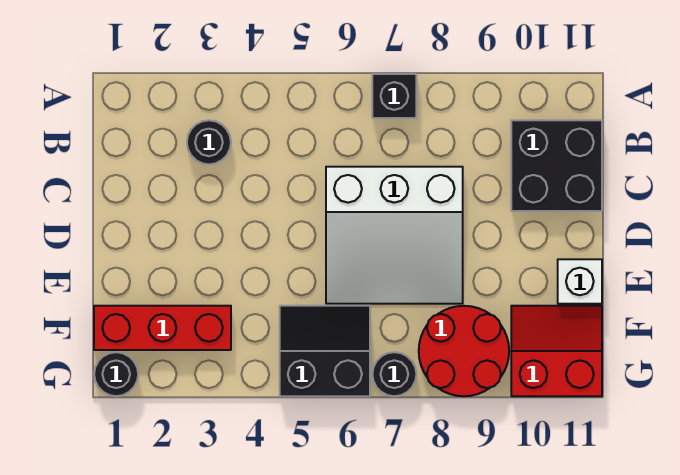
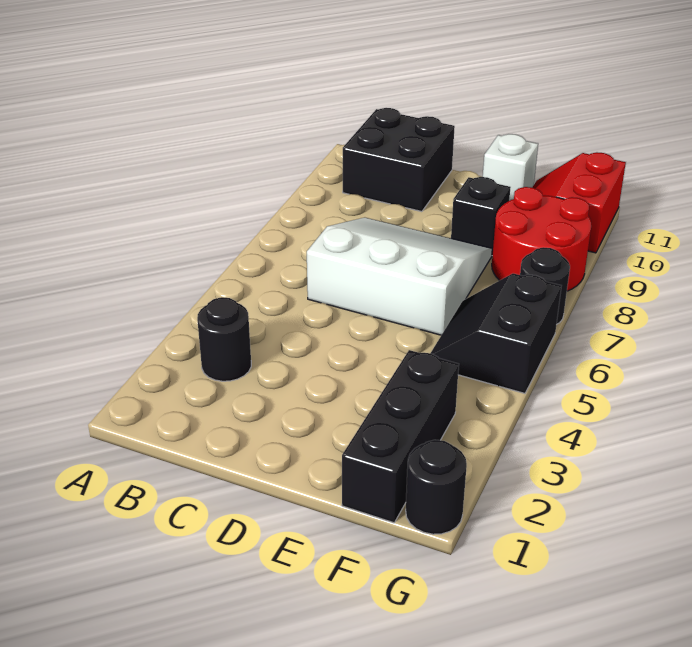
black 1x1 brick [372,74,416,118] -> black 1x1 brick moved to [451,177,511,255]
white 3x3 slope [326,167,463,304] -> white 3x3 slope turned to [307,218,492,335]
red 1x3 brick [94,306,231,350] -> black 1x3 brick [342,350,459,523]

